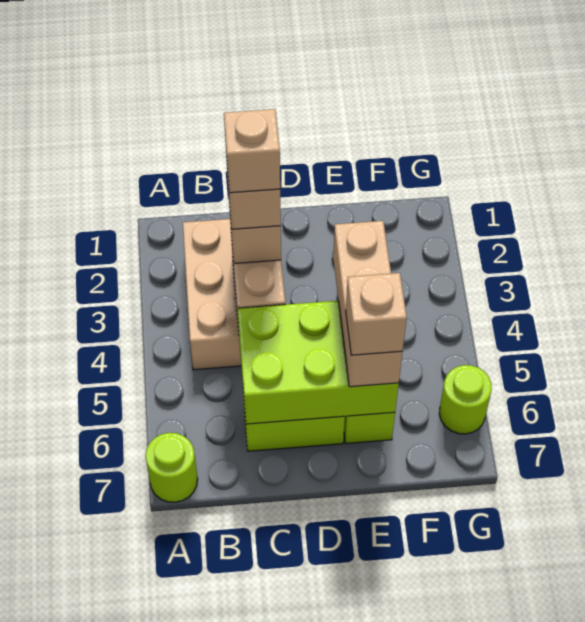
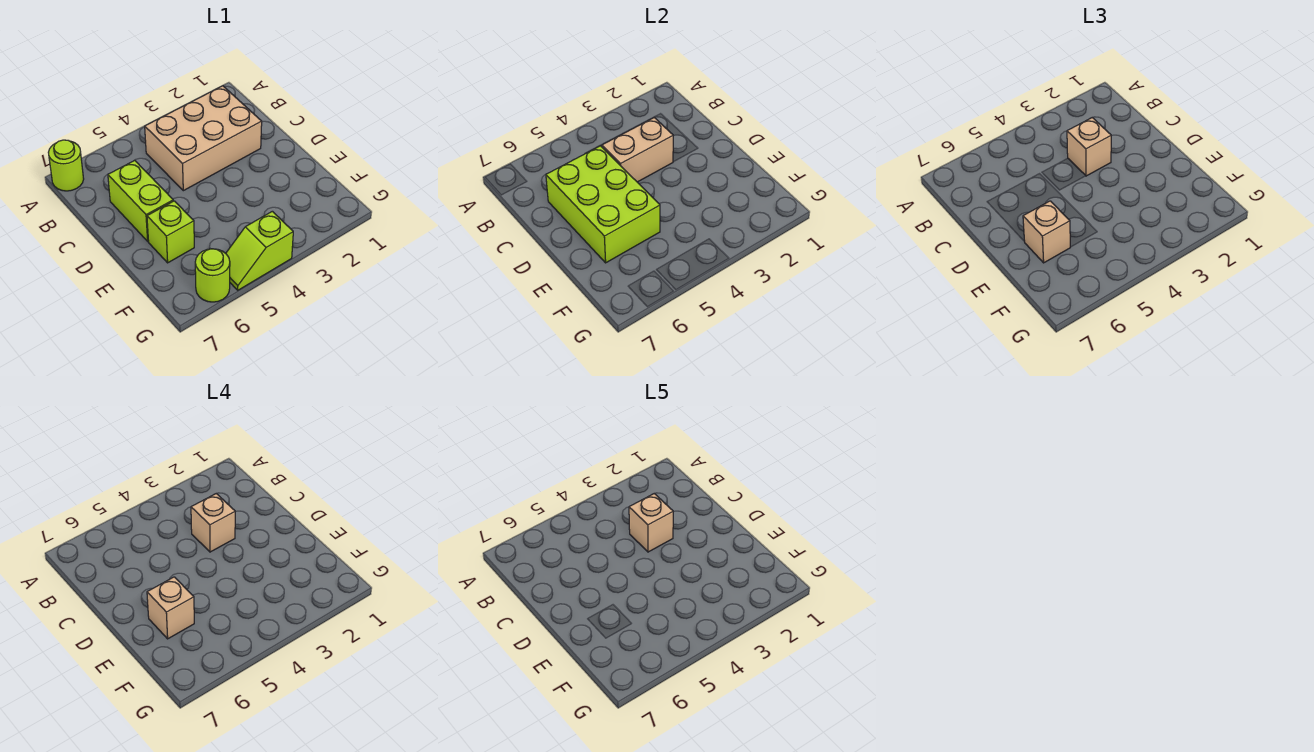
tan 1x3 brick [333,221,403,387] -> tan 1x1 brick [1023,201,1070,263]
none -> lime 1x2 slope [226,211,293,290]

